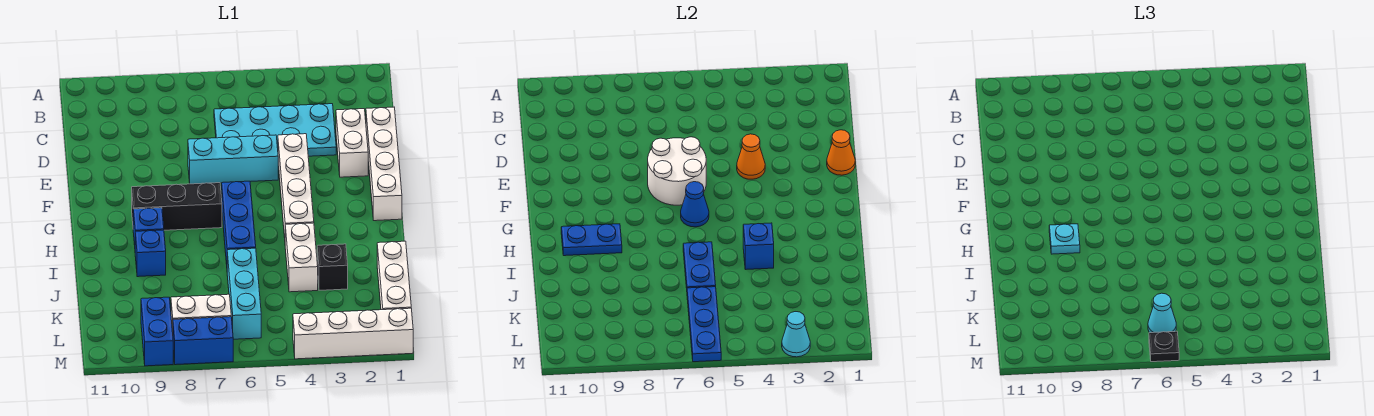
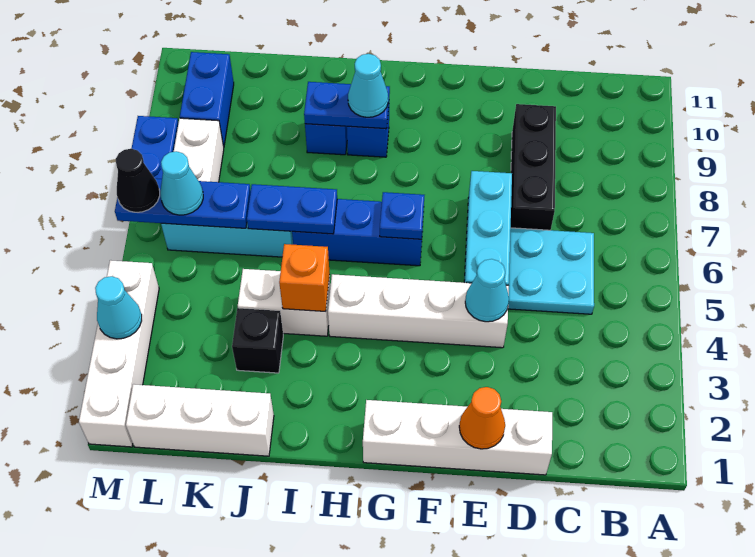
cyan 2x4 plate [214,104,336,156] -> cyan 2x2 plate [508,228,594,314]
white 1x2 brick [336,109,368,177] -> none
orange 1x1 cone [737,134,765,179] -> cyan 1x1 cone [465,259,509,322]
white 2x2 round brick [648,137,706,205] -> none
blue 1x1 cone [681,182,709,227] -> blue 1x1 plate [380,192,424,239]
black 1x3 brick [132,183,222,230] -> black 1x3 brick moved to [511,104,556,230]
blue 1x2 plate [561,224,622,256] -> blue 1x2 plate turned to [304,82,390,129]
cyan 1x1 plate [1049,224,1080,254] -> cyan 1x1 cone [348,54,388,117]
blue 1x1 brick [743,223,774,270] -> orange 1x1 brick [279,244,330,312]
blue 1x2 brick [141,297,173,366] -> blue 1x2 brick turned to [180,52,234,147]
black 1x1 plate [1149,331,1179,362] -> black 1x1 cone [116,149,160,212]

